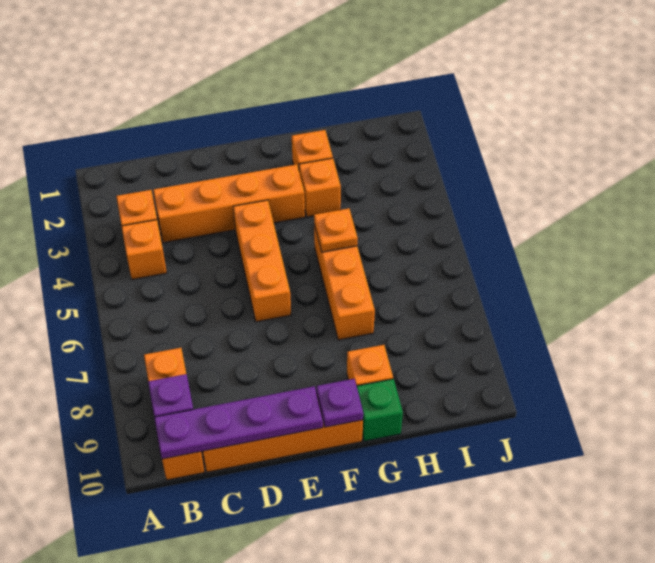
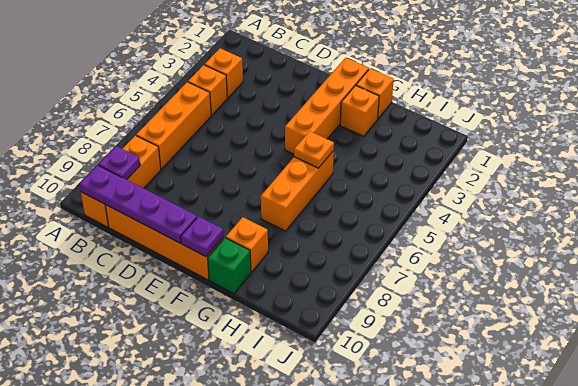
orange 1x4 brick [153,164,305,243] -> orange 1x4 brick turned to [285,58,369,154]
orange 1x3 brick [233,200,291,322] -> orange 1x3 brick moved to [136,82,211,169]
orange 1x1 brick [299,158,341,217] -> orange 1x1 brick moved to [356,68,394,119]

